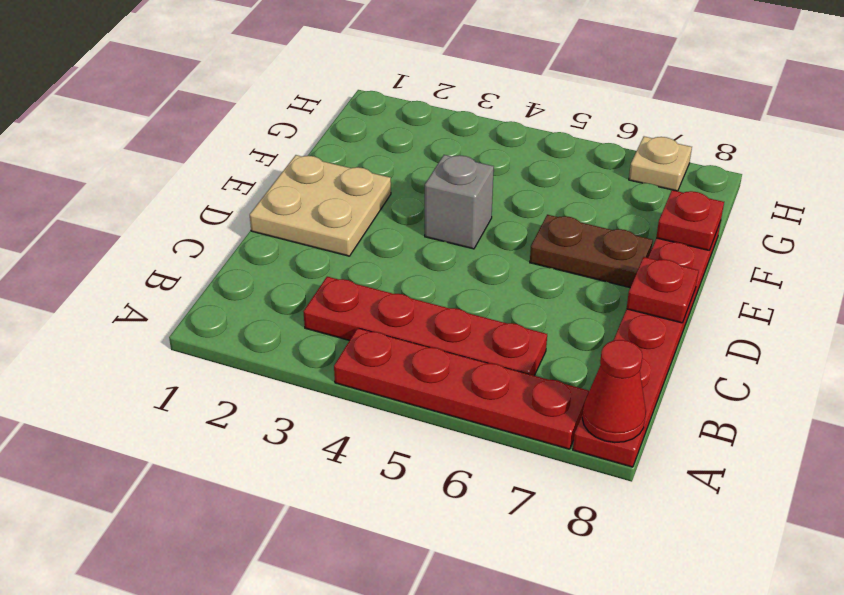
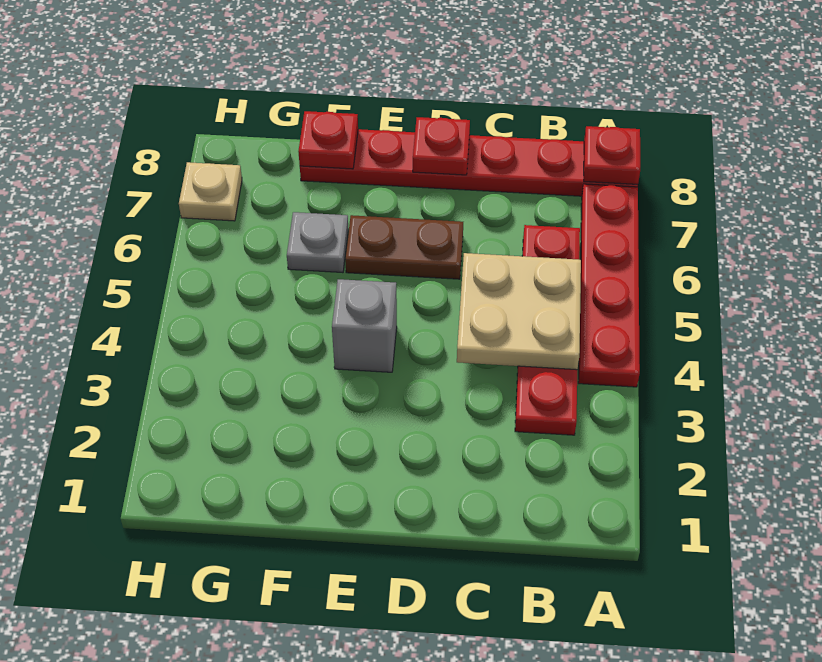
red 1x1 cone [582,340,646,443] -> red 1x1 plate [584,126,640,184]
tan 2x2 plate [250,155,391,256] -> tan 2x2 plate moved to [457,253,581,370]
brown 1x2 plate [530,215,653,288] -> brown 1x2 plate turned to [345,215,463,279]
none -> grey 1x1 plate [287,212,348,273]

